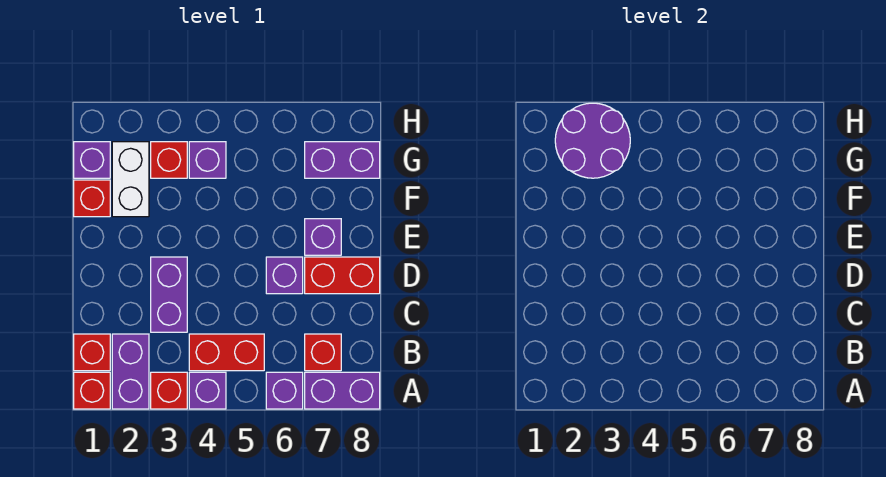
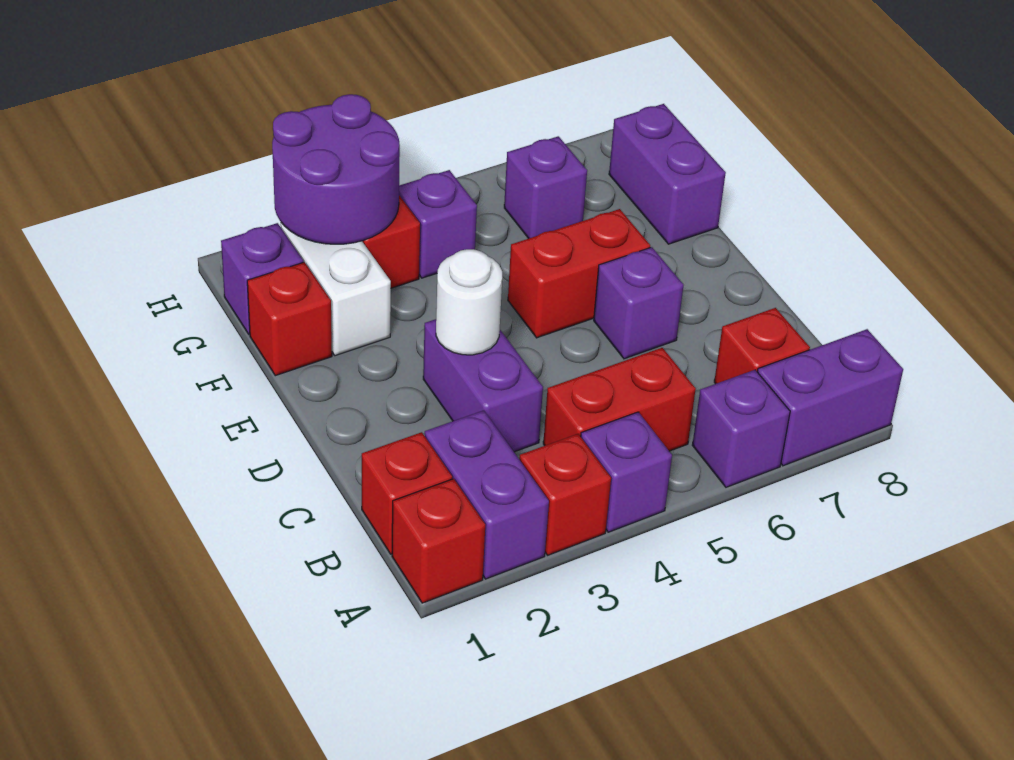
none -> white 1x1 round brick [436,249,502,355]
red 1x2 brick [305,257,380,294] -> red 1x2 brick moved to [508,209,650,338]
purple 1x1 brick [305,219,341,255] -> purple 1x1 brick moved to [504,136,587,239]
purple 1x2 brick [305,142,380,178] -> purple 1x2 brick turned to [609,104,726,244]

